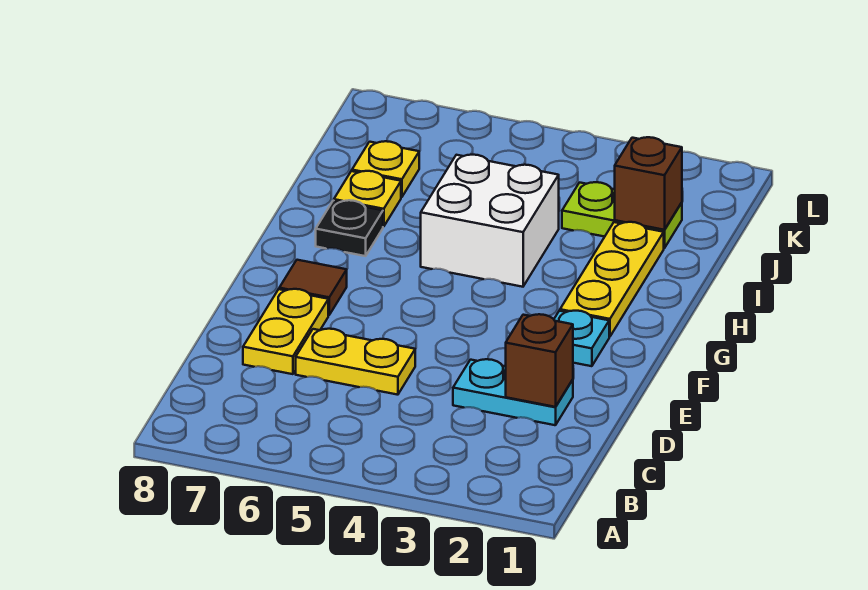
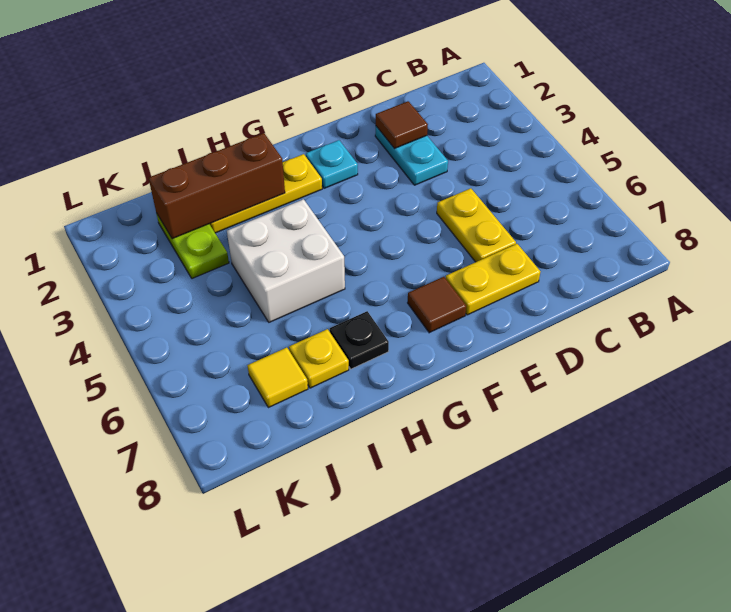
brown 1x1 brick [506,314,573,407] -> brown 1x1 tile [376,101,428,149]
brown 1x1 brick [615,137,682,230] -> brown 1x3 brick [149,133,285,239]
yellow 1x1 plate [352,141,419,197] -> yellow 1x1 tile [247,348,308,408]

